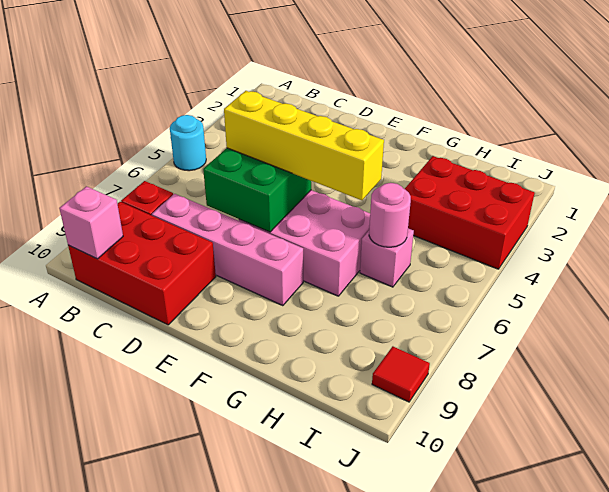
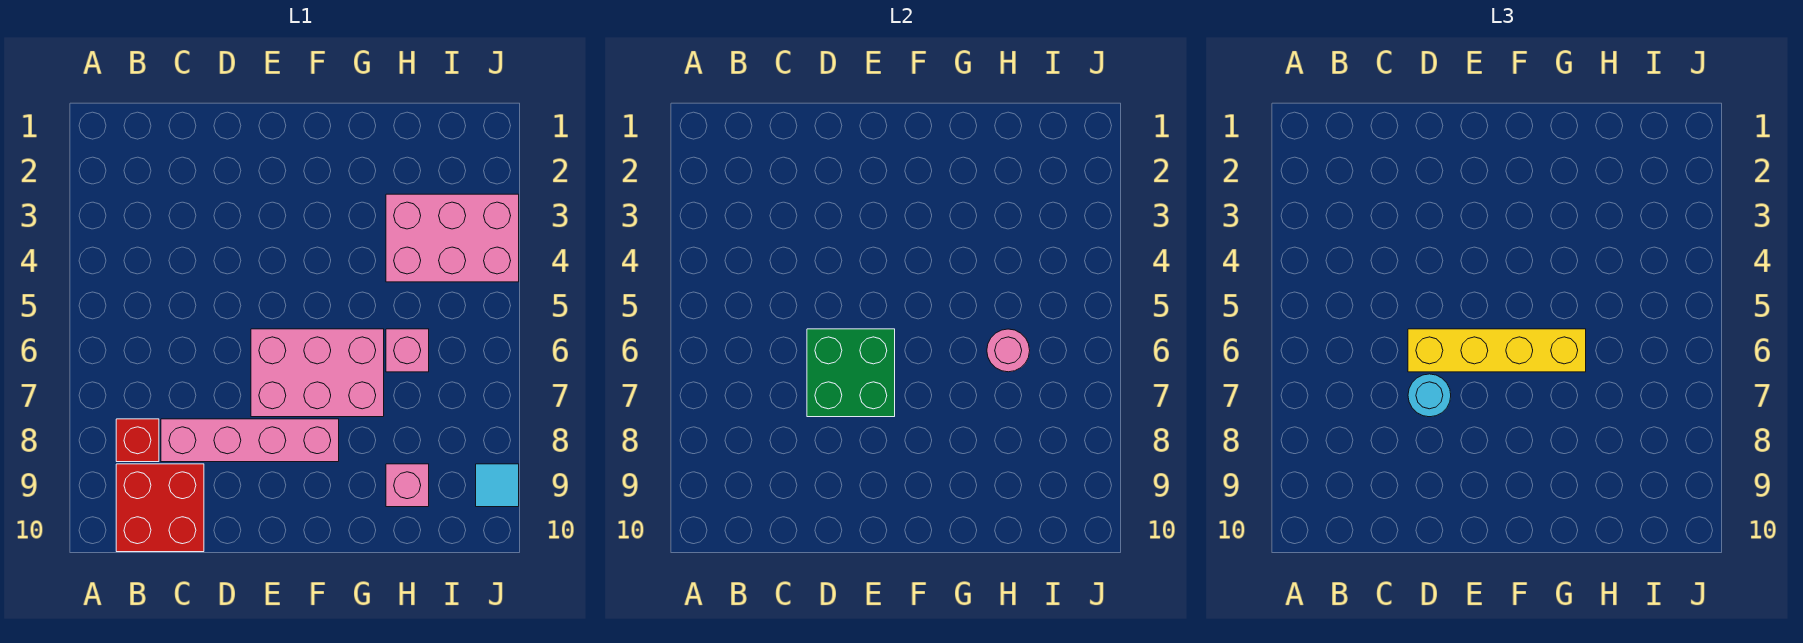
cyan 1x1 round brick [170,115,206,171] -> cyan 1x1 round brick moved to [1408,374,1451,417]
red 2x3 brick [68,202,216,325] -> red 2x2 brick [116,464,204,552]
pink 1x1 brick [59,186,123,259] -> pink 1x1 brick moved to [386,464,429,507]
red 2x3 brick [405,156,535,269] -> pink 2x3 brick [386,194,519,282]
red 1x1 tile [372,346,430,402] -> cyan 1x1 tile [476,464,519,507]

